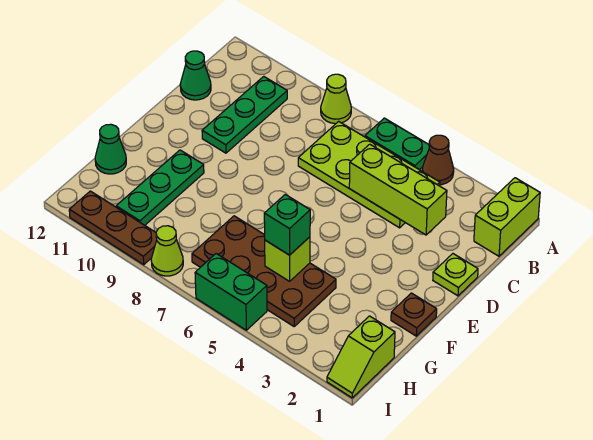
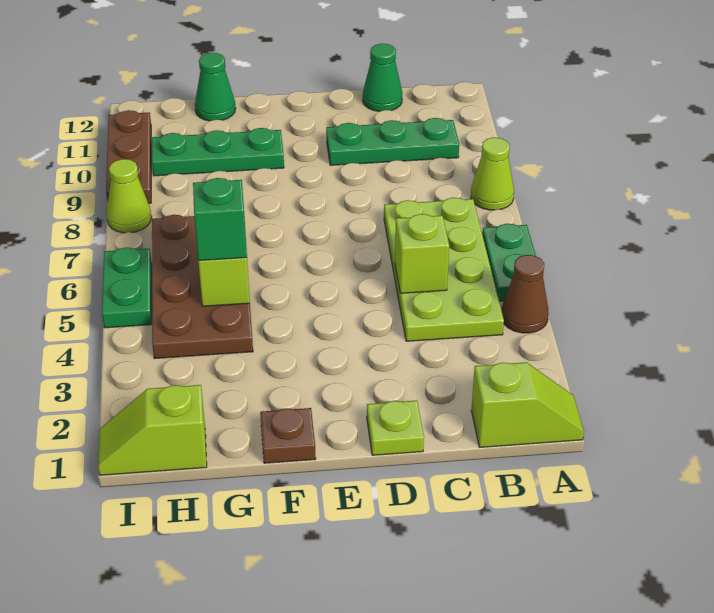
lime 1x2 brick [474,178,540,256] -> lime 1x2 slope [471,362,584,447]
lime 1x3 brick [349,144,447,235] -> lime 1x1 brick [395,214,449,293]
green 1x2 brick [195,254,267,330] -> green 1x2 plate [102,247,152,328]

